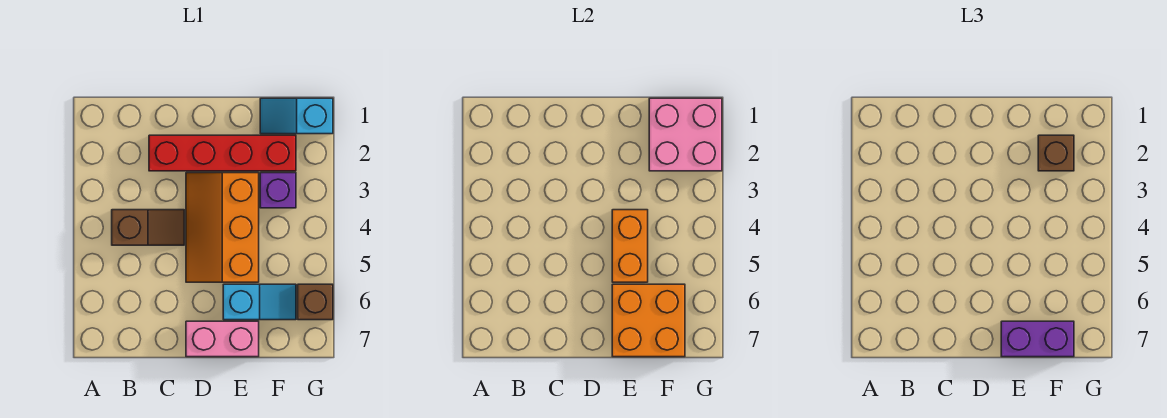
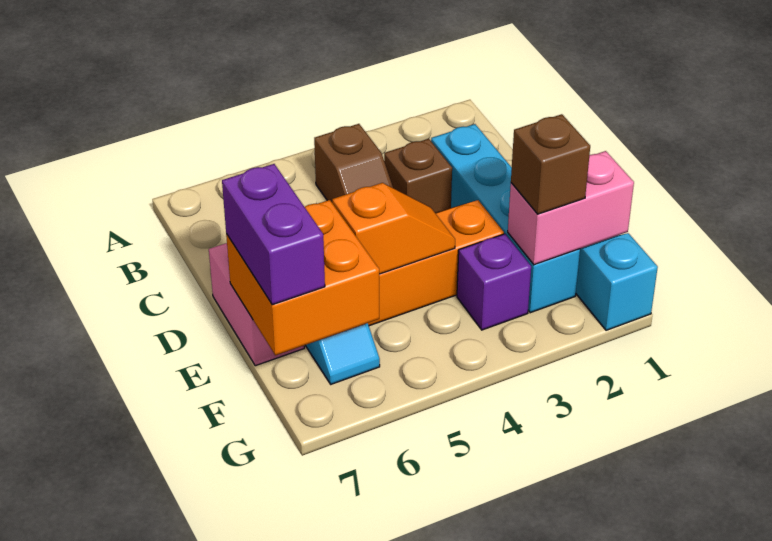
red 1x4 brick [149,135,296,171] -> cyan 1x4 brick [431,124,580,313]
orange 1x2 brick [612,210,648,282] -> orange 1x2 slope [332,183,455,274]
pink 2x2 brick [649,98,722,171] -> pink 1x2 brick [508,151,634,265]
brown 1x1 brick [298,284,333,320] -> brown 1x1 brick moved to [384,139,452,213]

